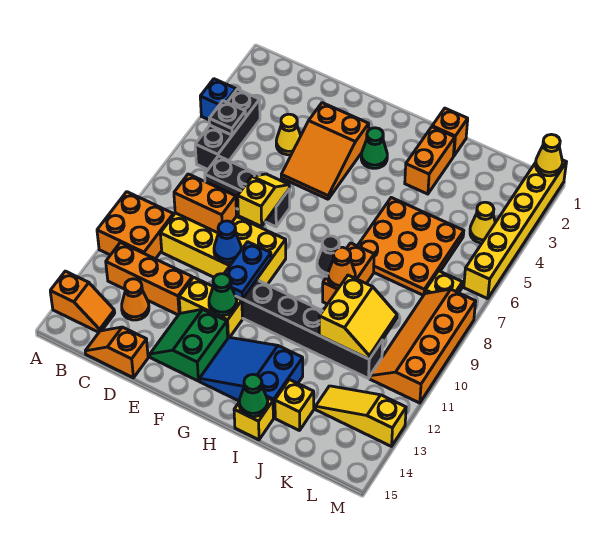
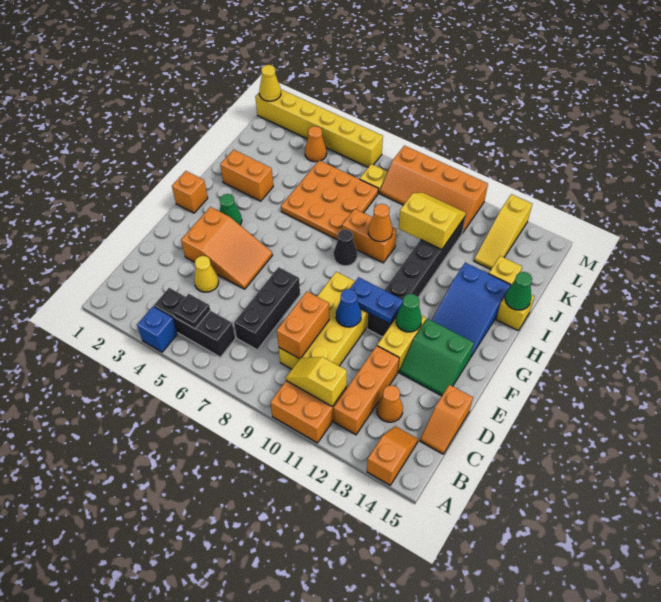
yellow 1x2 slope [238,174,289,226] -> yellow 1x2 slope moved to [286,357,347,406]
orange 1x1 brick [432,108,468,156] -> orange 1x1 brick moved to [172,171,208,213]
yellow 1x1 cone [470,202,495,243] -> orange 1x1 cone [305,126,327,162]

